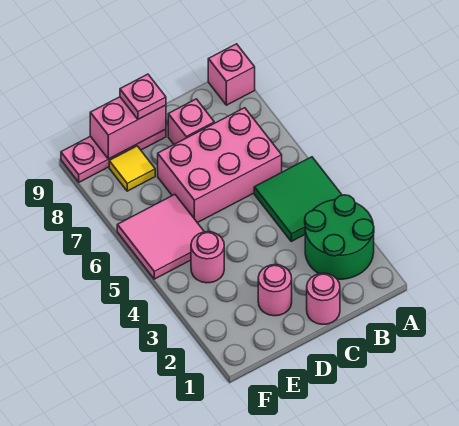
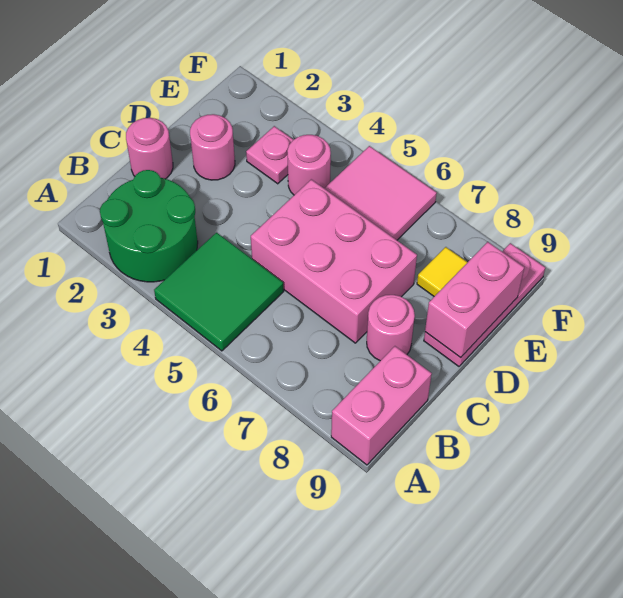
pink 1x1 brick [208,44,255,105] -> pink 1x2 brick [331,346,432,465]
pink 2x3 brick [158,108,282,223] -> pink 2x3 brick turned to [251,179,417,343]
pink 1x1 brick [168,99,214,144] -> pink 1x1 round brick [367,295,415,361]
pink 1x1 plate [120,74,166,119] -> pink 1x1 plate moved to [246,126,293,184]

